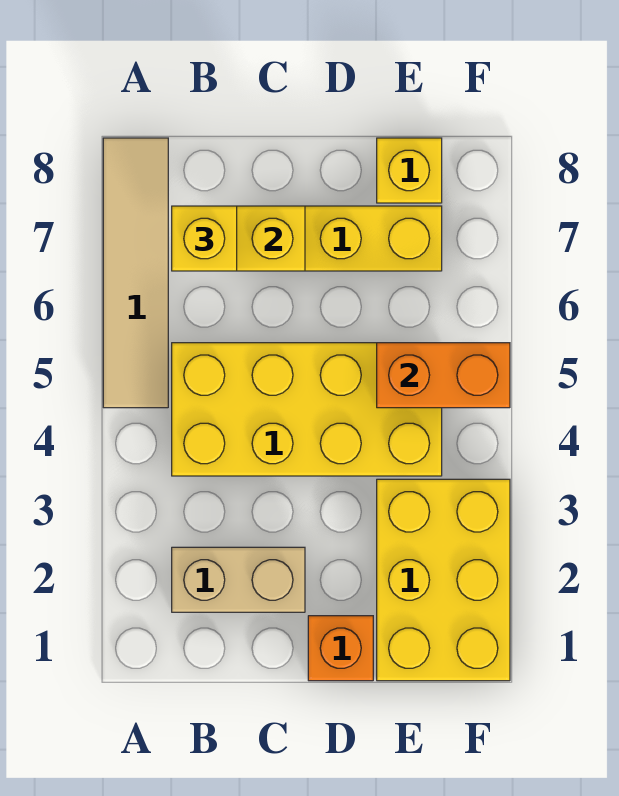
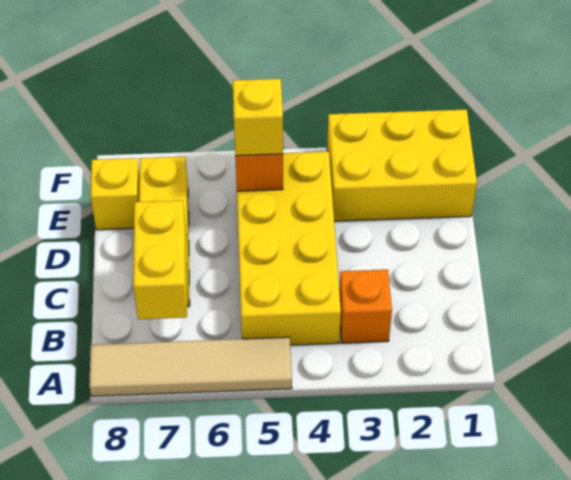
tan 1x2 brick [172,547,305,612] -> none
yellow 1x1 brick [172,206,237,271] -> yellow 1x1 brick moved to [233,79,283,156]
orange 1x1 brick [308,616,373,681] -> orange 1x1 brick moved to [339,270,392,343]

